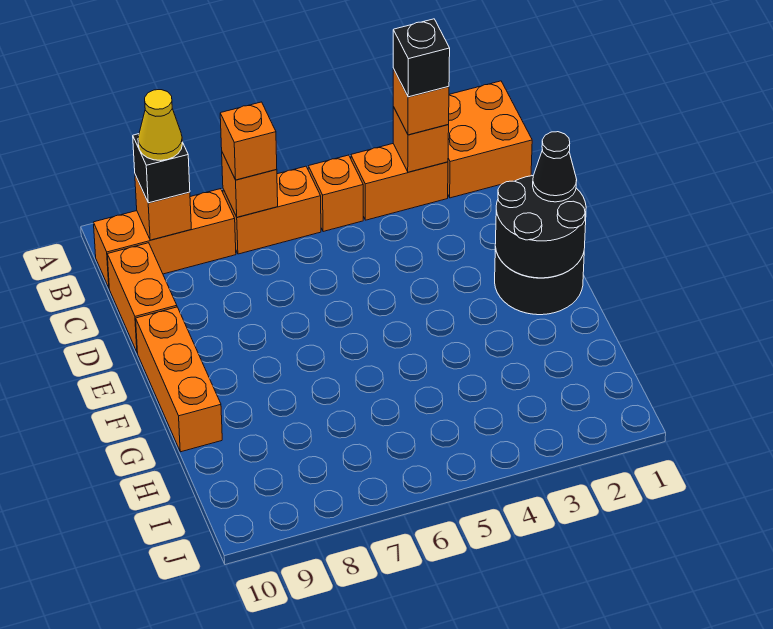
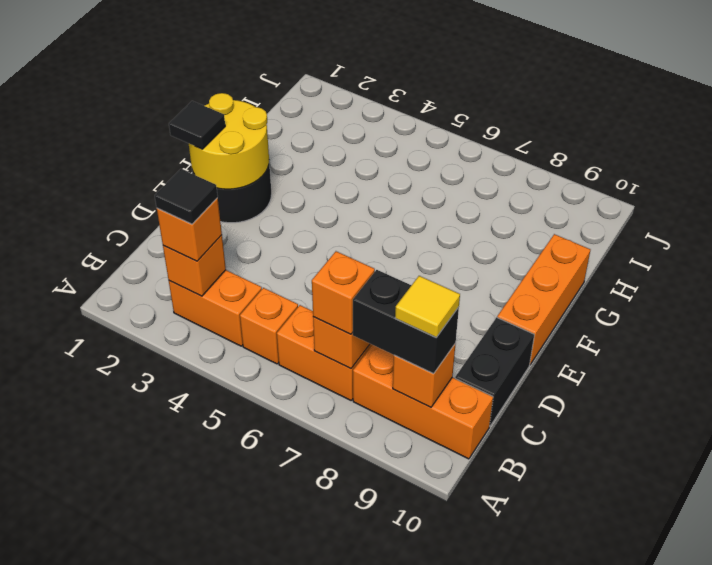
orange 2x2 brick [448,81,532,198] -> none
black 1x1 brick [393,19,450,97] -> black 1x1 tile [155,169,218,224]
black 1x1 brick [133,134,190,203] -> black 1x2 brick [353,270,459,374]
yellow 1x1 cone [138,90,182,160] -> yellow 1x1 tile [395,276,460,337]
orange 1x2 brick [107,243,177,353] -> black 1x2 brick [455,318,534,426]
black 2x2 round brick [495,176,586,278] -> yellow 2x2 round brick [189,93,269,189]
black 1x1 cone [533,132,577,202] -> black 1x1 tile [169,101,225,149]

